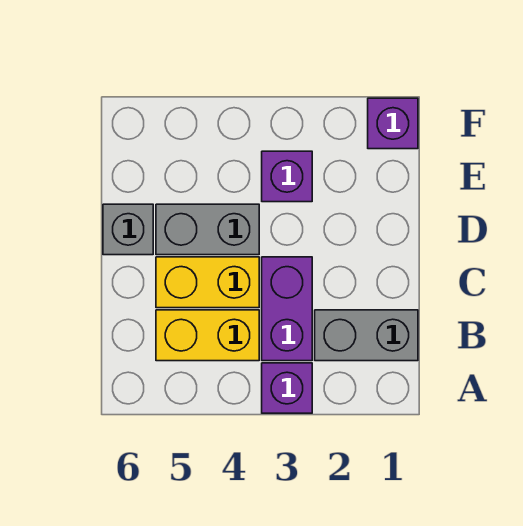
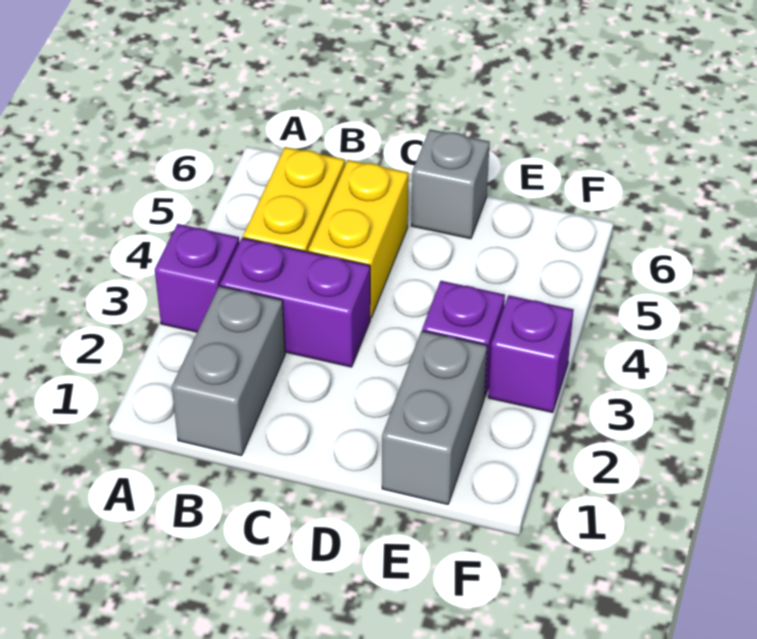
grey 1x2 brick [156,204,259,255] -> grey 1x2 brick moved to [382,331,487,505]
purple 1x1 brick [368,98,418,149] -> purple 1x1 brick moved to [488,295,574,413]

